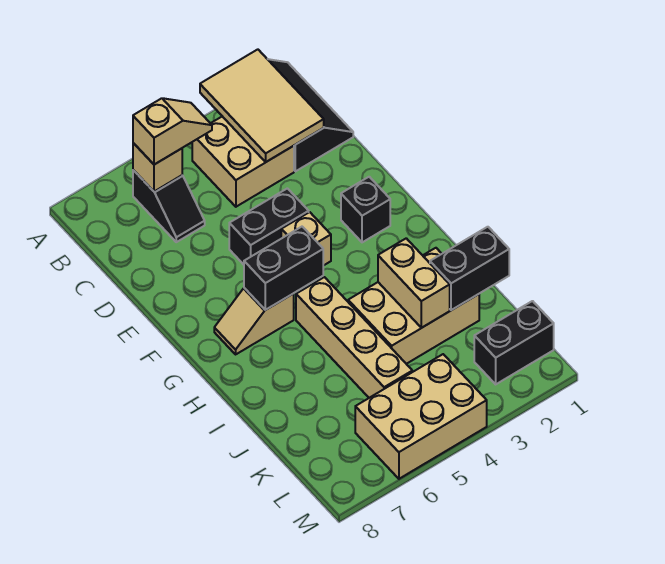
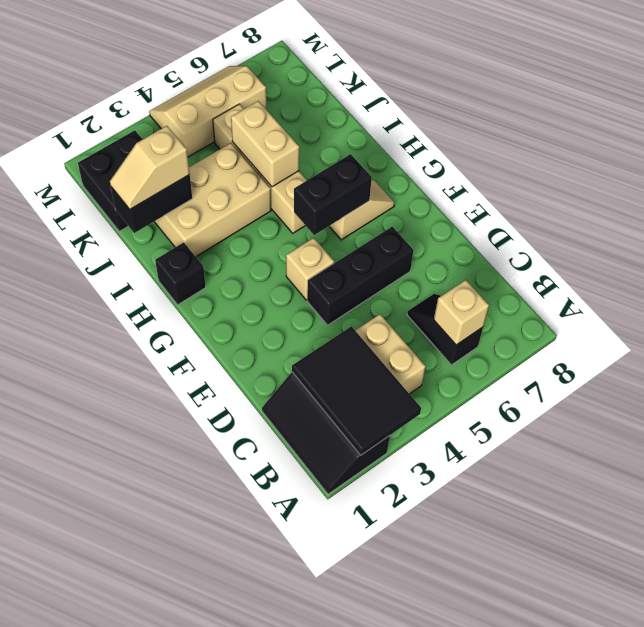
tan 2x3 tile [200,49,324,162] -> black 2x3 tile [292,326,421,455]
tan 1x2 slope [133,98,212,165] -> tan 1x2 slope moved to [110,126,190,209]
black 1x2 brick [229,188,309,265] -> black 1x3 brick [307,227,413,325]
black 1x1 brick [341,177,390,242] -> black 1x1 brick moved to [155,242,206,305]
tan 1x2 brick [378,238,450,328] -> tan 1x2 brick moved to [231,101,299,187]
black 1x2 brick [474,301,554,384] -> black 2x2 brick [78,130,143,231]
tan 2x3 brick [355,354,487,479] -> tan 2x3 slope [149,66,267,157]

